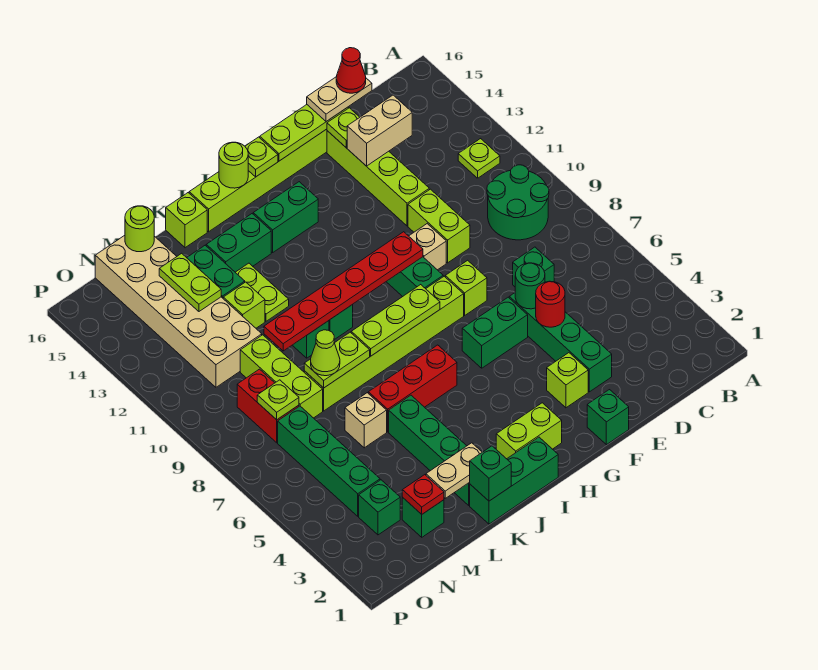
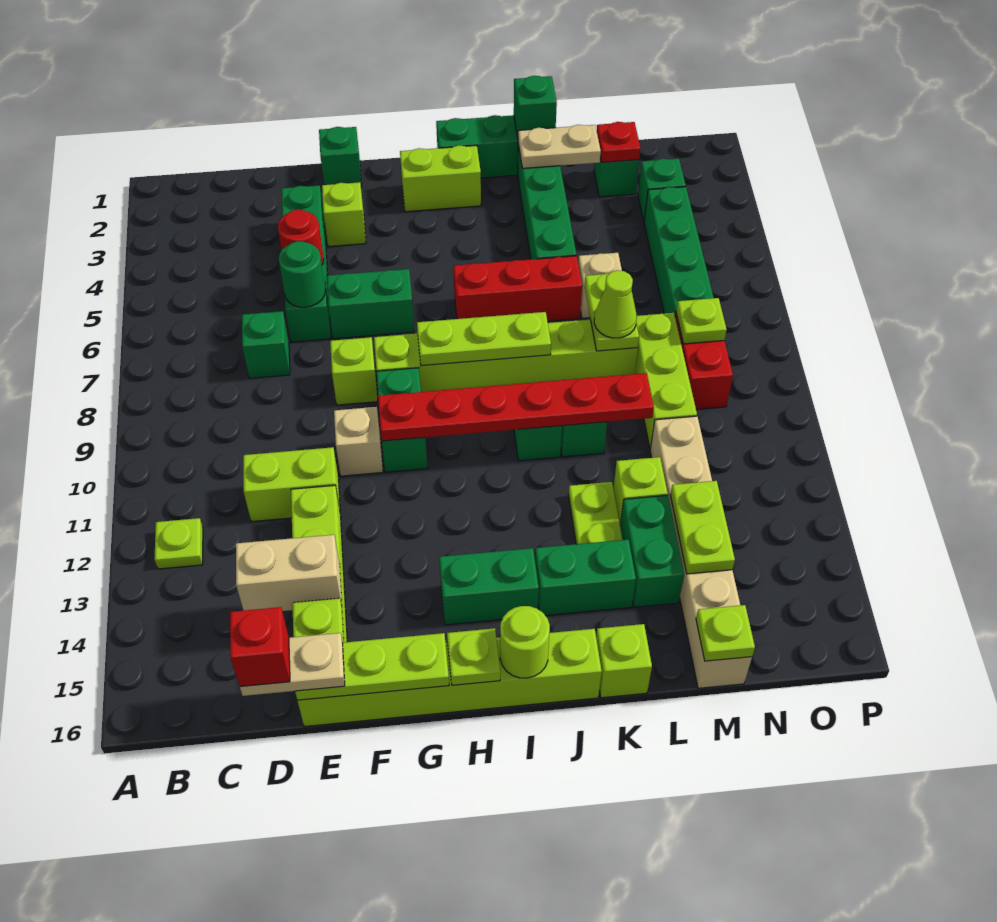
green 2x2 round brick [487,165,549,240] -> none
red 1x1 cone [336,48,366,93] -> red 1x1 brick [230,607,290,687]
lime 1x2 brick [408,189,470,263] -> lime 1x2 brick turned to [243,447,340,522]
lime 1x2 plate [304,332,370,388] -> lime 1x2 plate turned to [584,273,639,351]
tan 2x6 brick [95,235,262,387] -> tan 1x6 brick [650,416,752,688]
lime 1x1 round brick [125,206,154,252] -> lime 1x1 plate [696,605,755,661]

